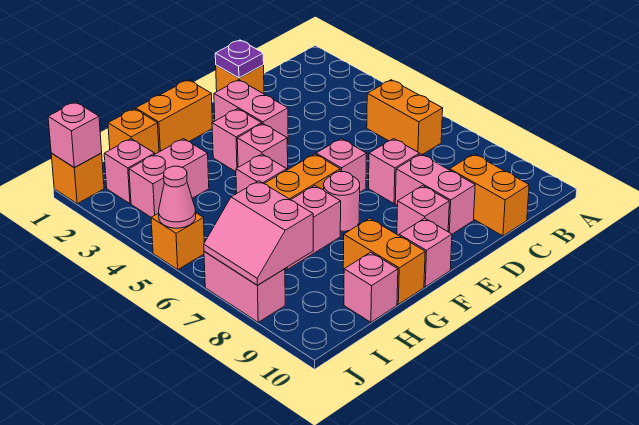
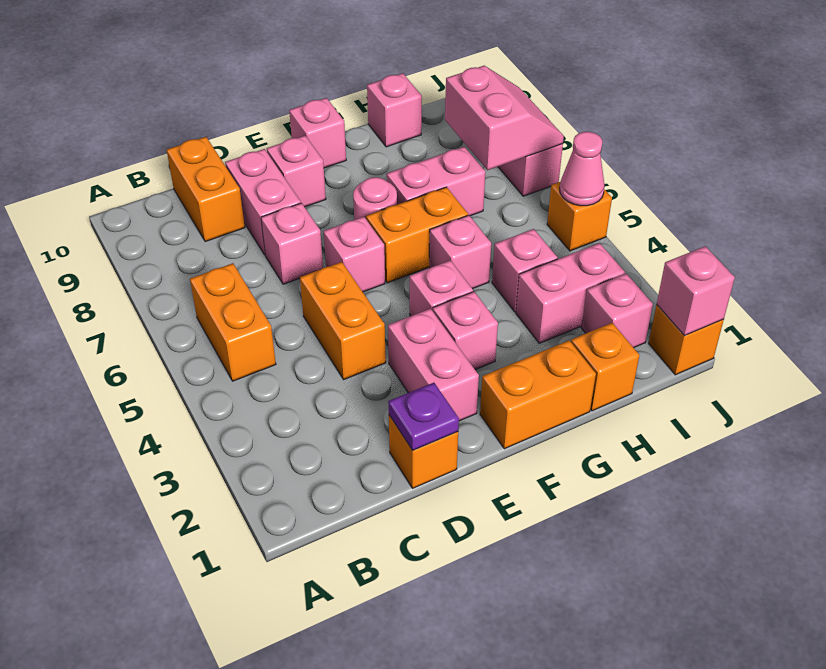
orange 1x2 brick [343,218,425,304] -> orange 1x2 brick moved to [300,262,386,379]
none -> pink 1x1 brick [492,229,558,312]

